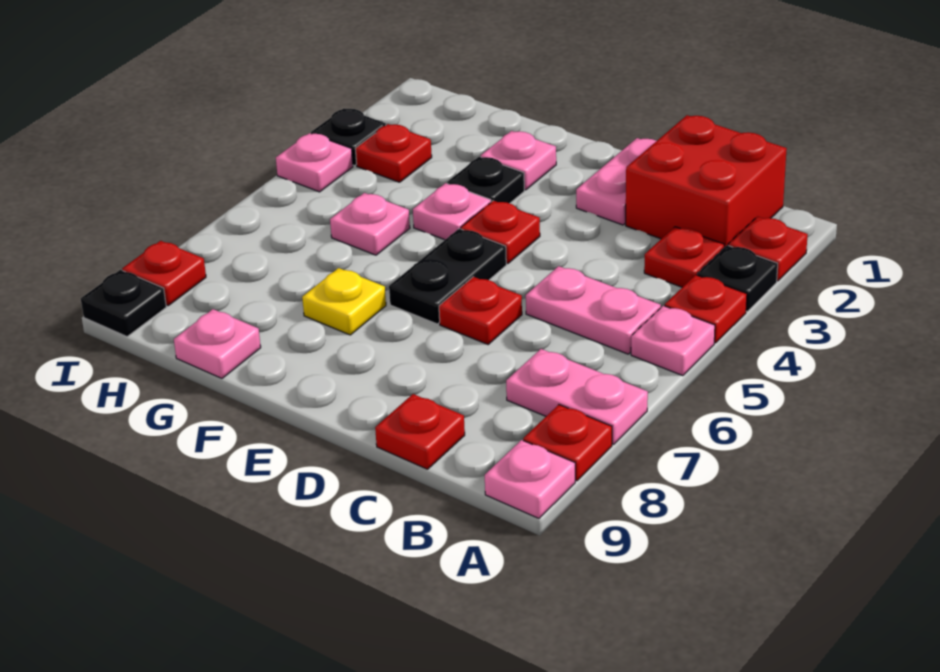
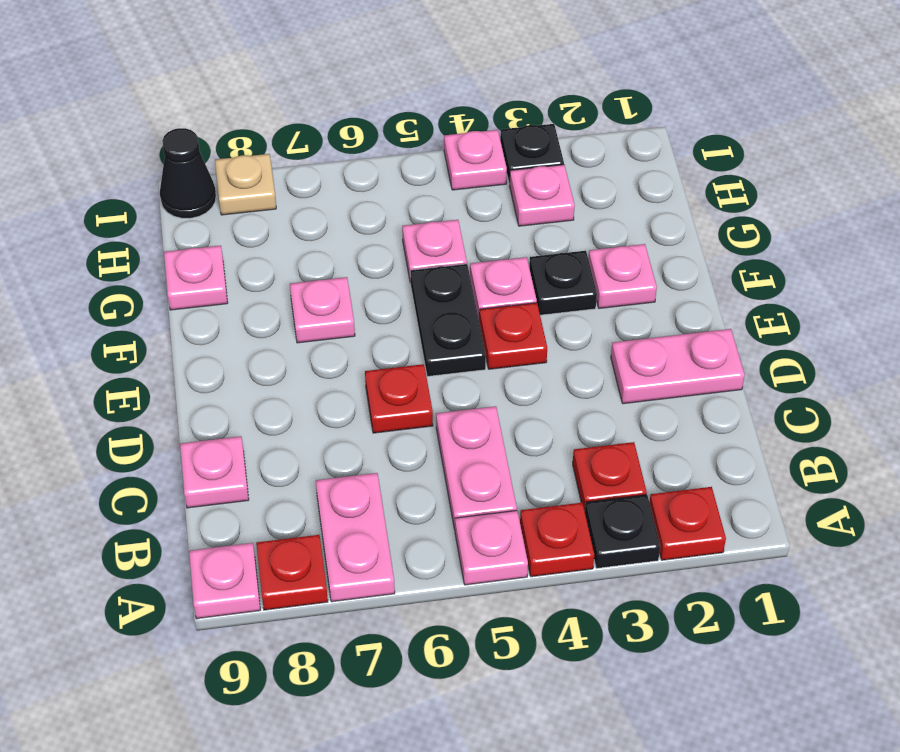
red 2x2 brick [626,115,787,248] -> none
red 1x1 plate [375,394,465,469] -> pink 1x1 plate [180,436,249,508]
black 1x2 plate [389,229,506,324] -> black 1x2 plate turned to [410,264,486,377]
yellow 1x1 plate [302,268,386,335] -> pink 1x1 plate [290,277,355,343]
red 1x1 plate [355,124,432,182] -> pink 1x1 plate [510,165,575,226]
red 1x1 plate [122,241,206,306] -> tan 1x1 plate [215,154,276,215]
black 1x1 plate [81,270,166,337] -> black 1x1 cone [160,128,216,218]

